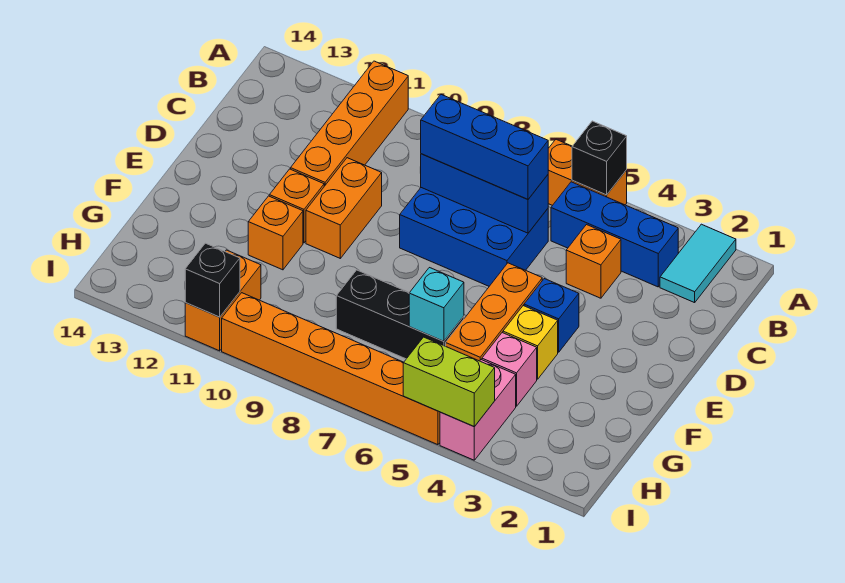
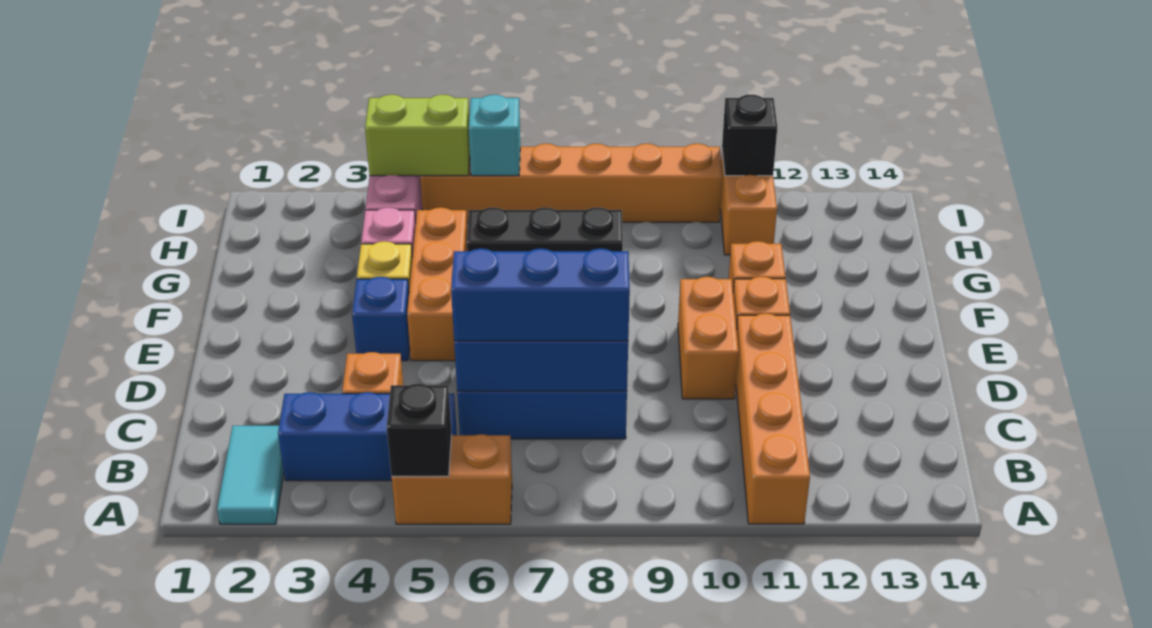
cyan 1x1 brick [409,268,464,341] -> cyan 1x1 brick moved to [469,95,520,176]

